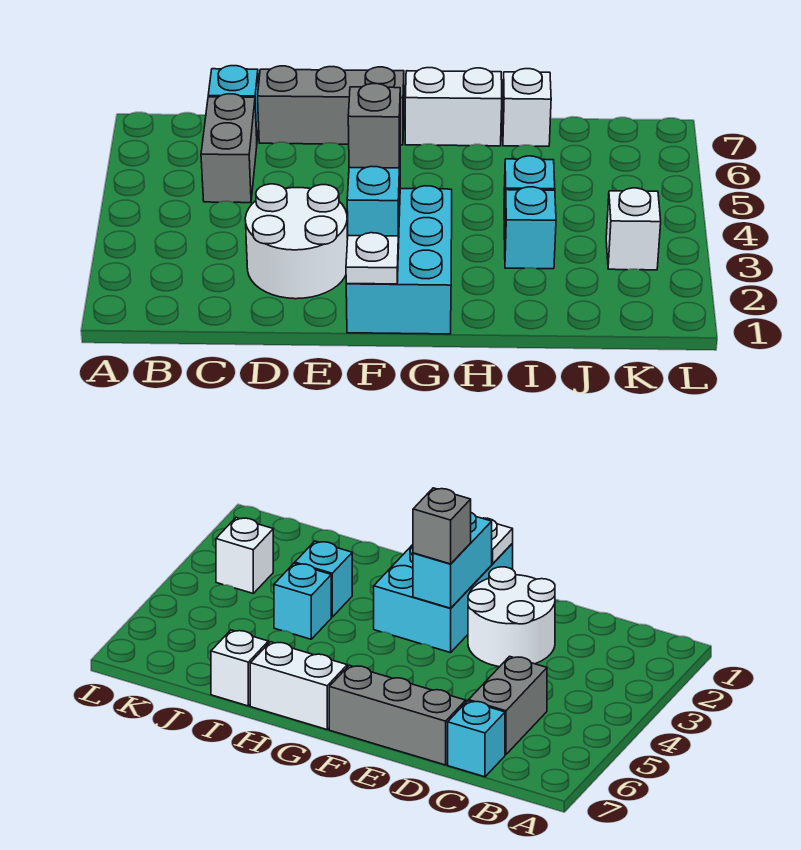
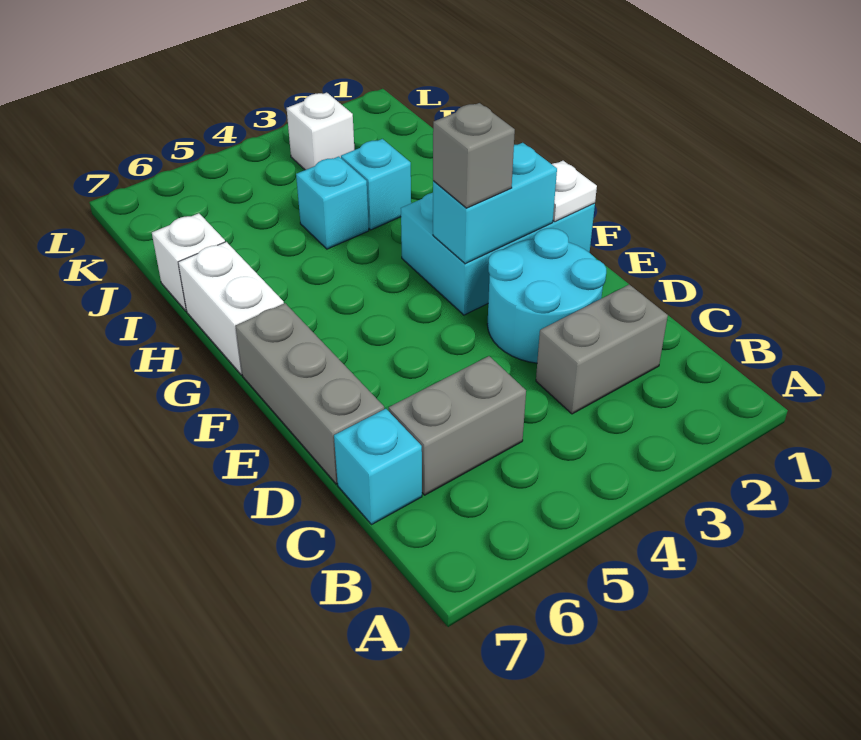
none -> grey 1x2 brick [536,285,668,414]
white 2x2 round brick [245,184,348,299] -> cyan 2x2 round brick [487,228,606,363]

